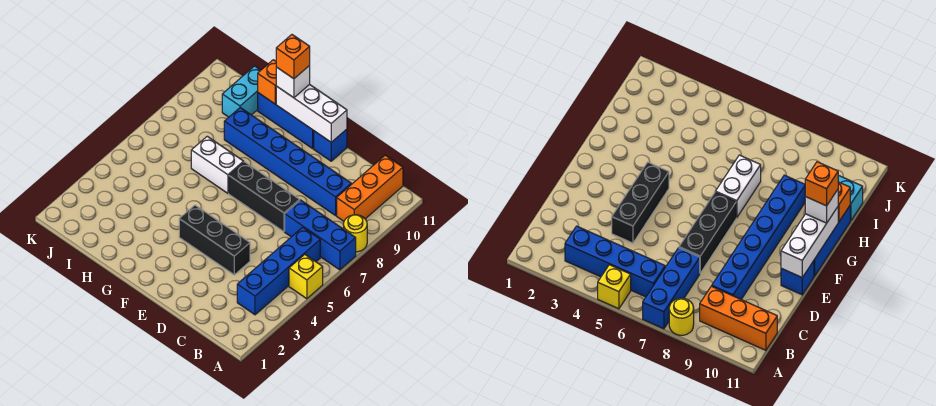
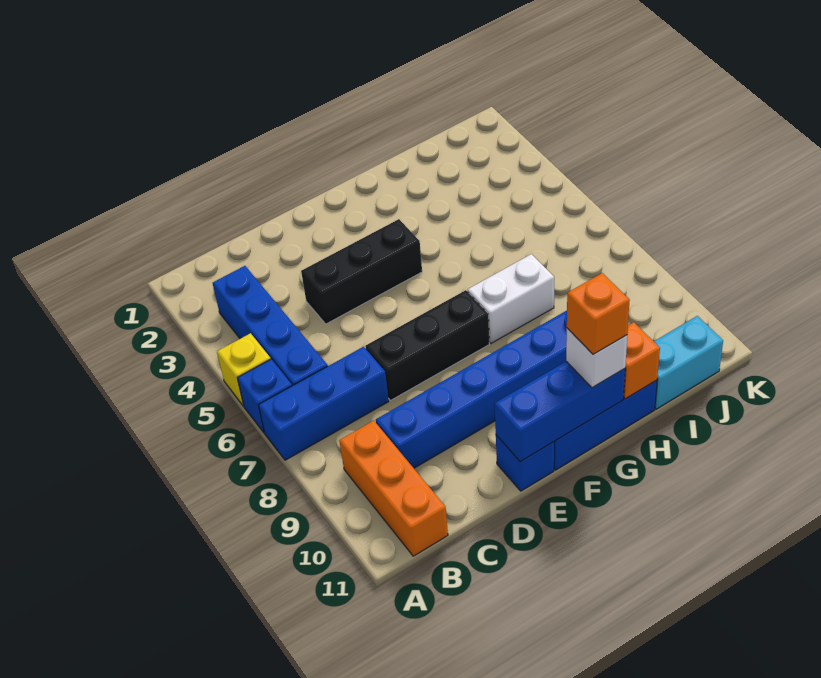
none -> blue 1x1 brick [238,359,292,432]
yellow 1x1 round brick [344,215,367,252] -> none
white 1x3 brick [276,84,347,142] -> blue 1x3 brick [495,361,625,462]
cyan 1x2 brick [222,66,261,117] -> cyan 1x2 brick turned to [654,316,723,409]

